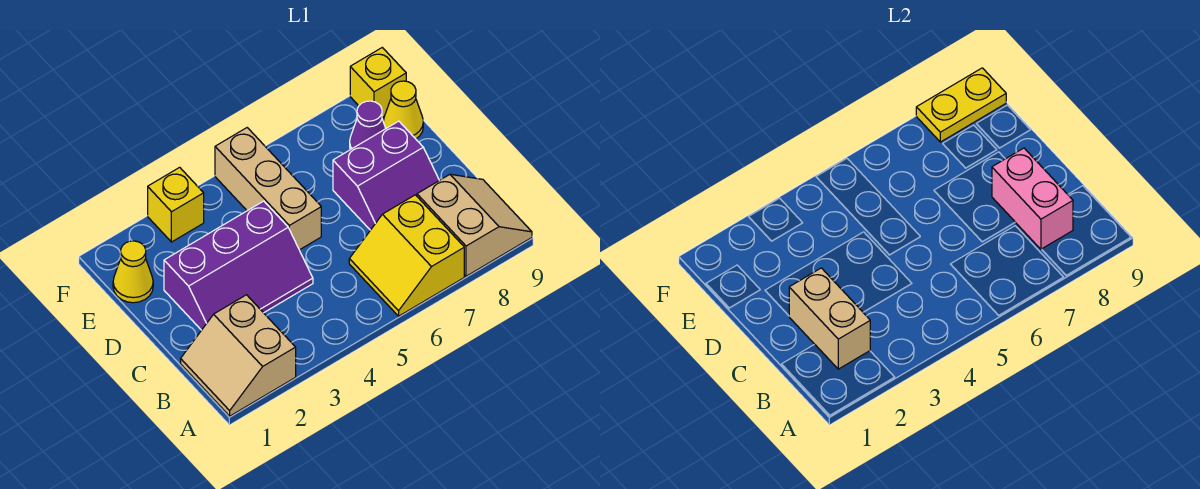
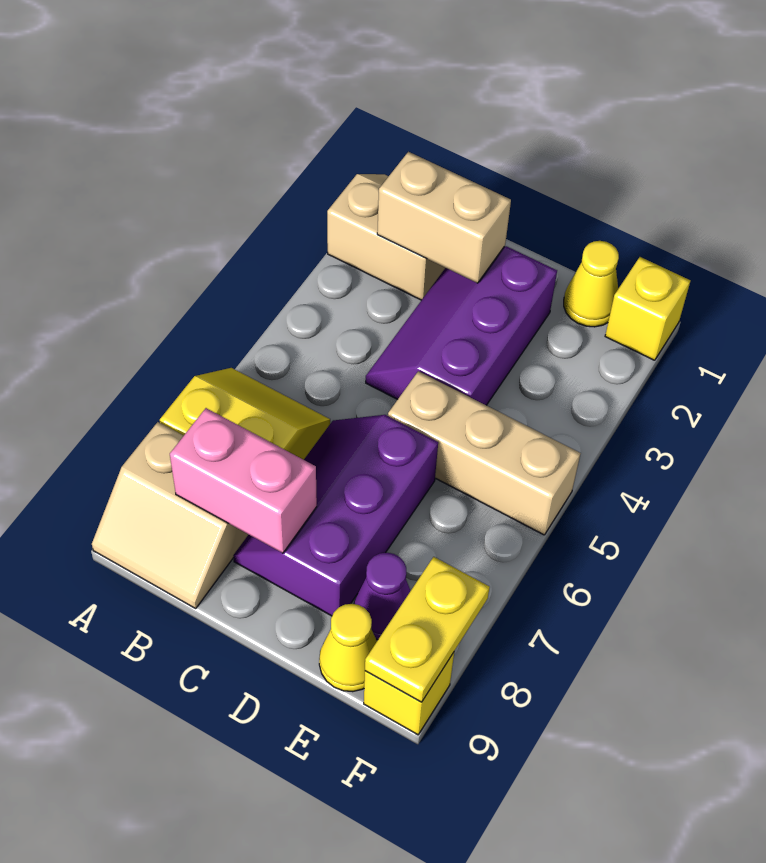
purple 2x2 slope [333,121,439,230] -> purple 2x3 slope [233,415,438,616]
yellow 1x1 brick [148,167,204,242] -> yellow 1x1 brick moved to [605,257,690,360]

